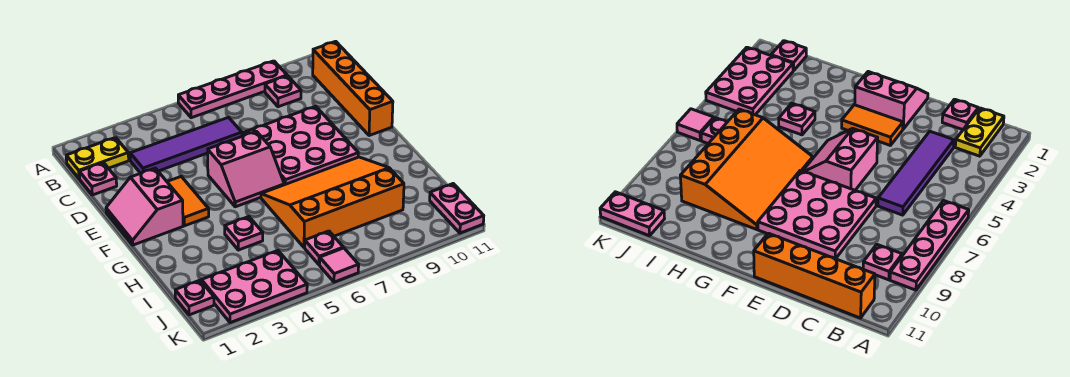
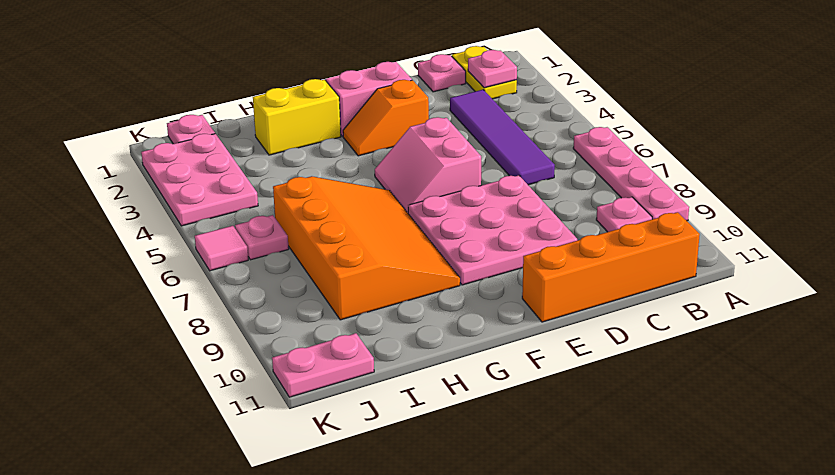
orange 1x2 tile [167,177,209,226] -> orange 1x2 slope [343,80,429,156]
none -> yellow 1x2 brick [253,79,341,155]
pink 1x1 plate [225,217,263,250] -> pink 1x1 plate moved to [468,50,517,88]

